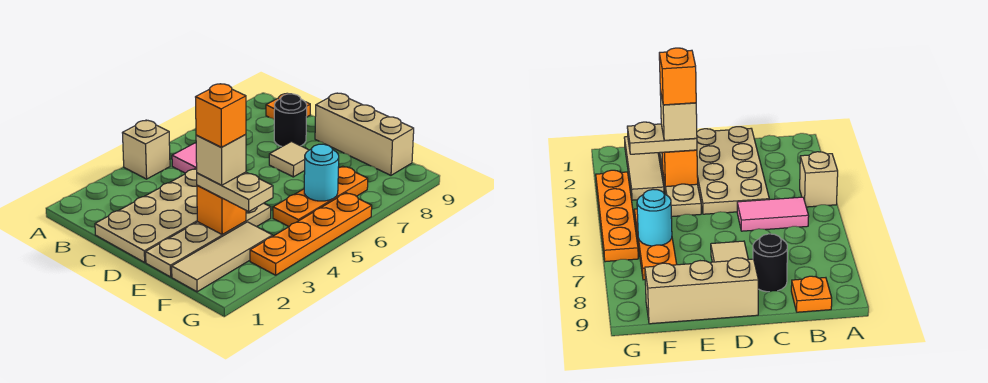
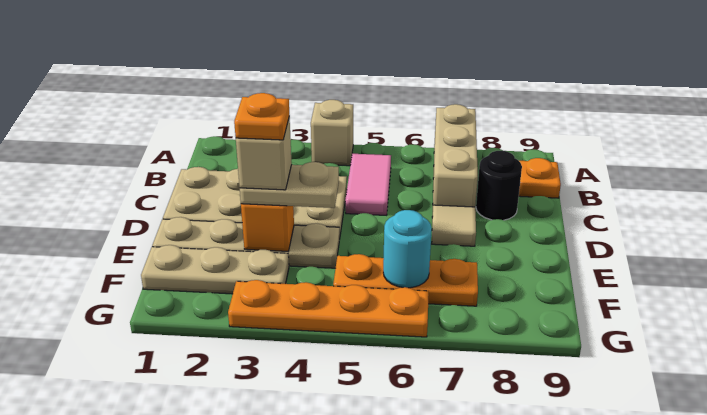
tan 1x3 brick [315,93,414,175] -> tan 1x3 brick moved to [433,104,478,207]
tan 1x2 plate [197,172,273,212] -> tan 1x2 plate turned to [240,162,339,208]
orange 1x1 brick [196,84,246,147] -> orange 1x1 plate [234,93,289,140]
tan 1x3 tile [172,222,273,292] -> tan 1x3 plate [141,245,289,294]

